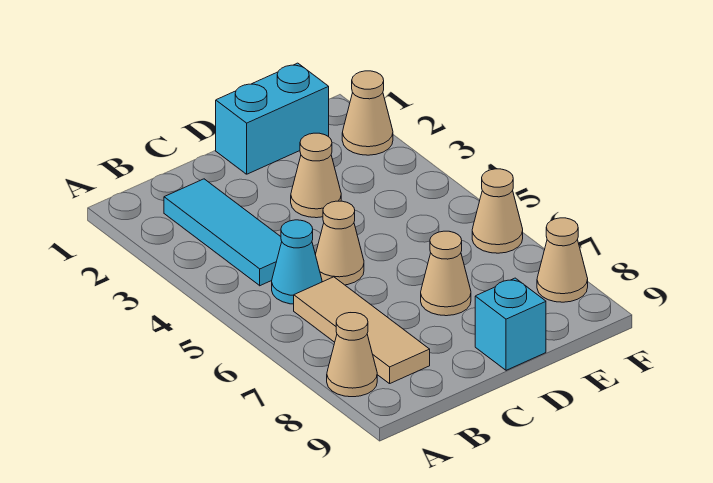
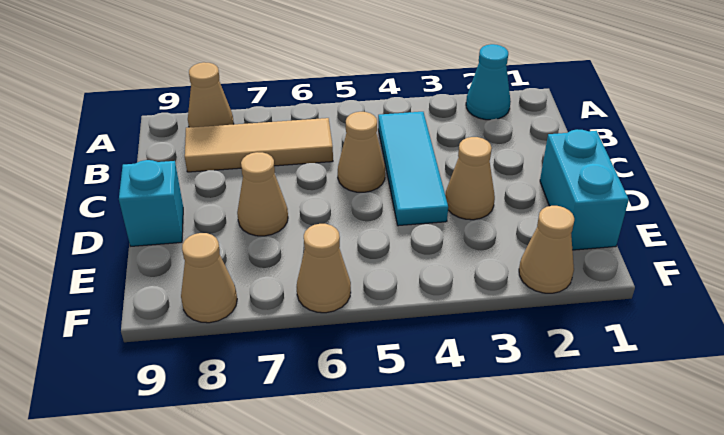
cyan 1x3 tile [164,179,282,286] -> cyan 1x3 tile turned to [378,112,448,226]
cyan 1x1 cone [272,220,322,304] -> cyan 1x1 cone moved to [466,44,511,120]

